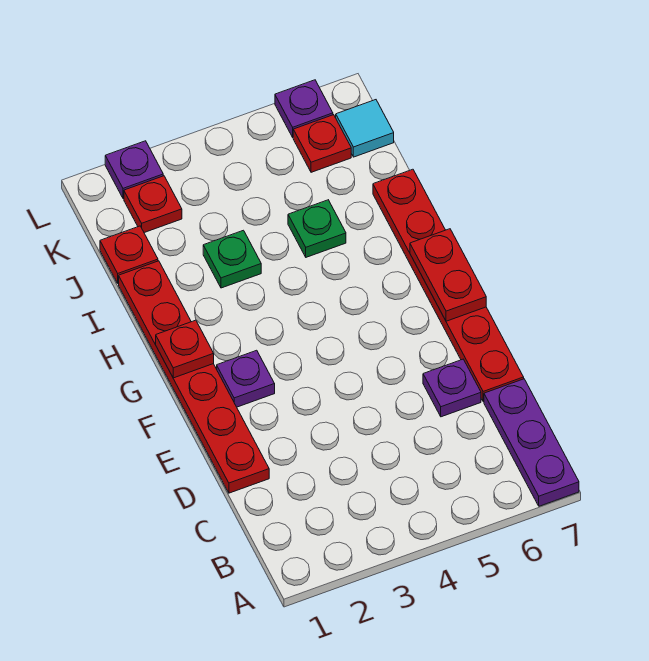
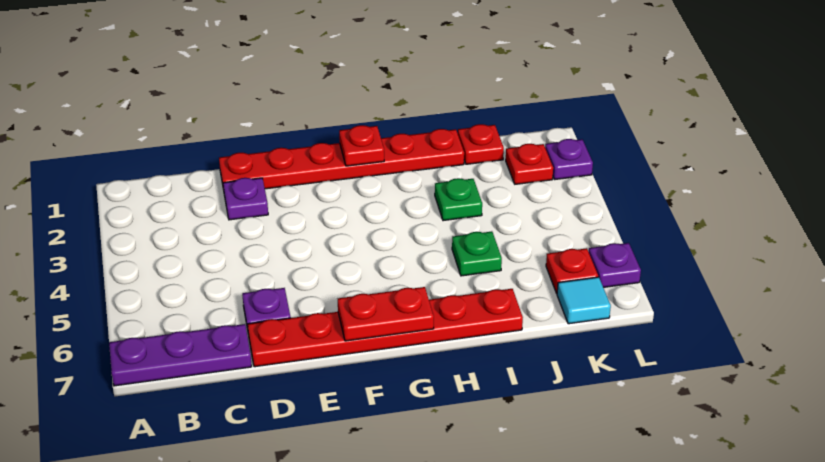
purple 1x1 plate [217,350,275,407] -> purple 1x1 plate moved to [223,178,268,220]

